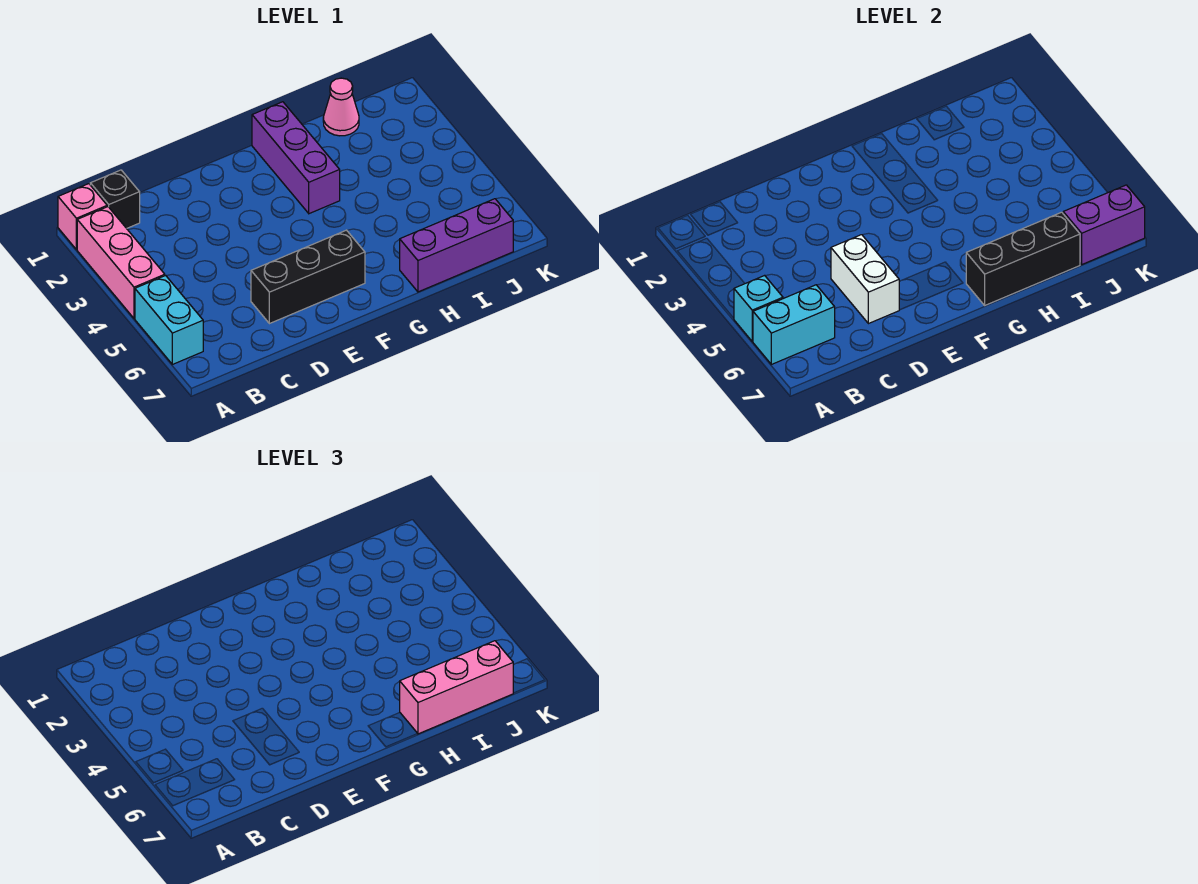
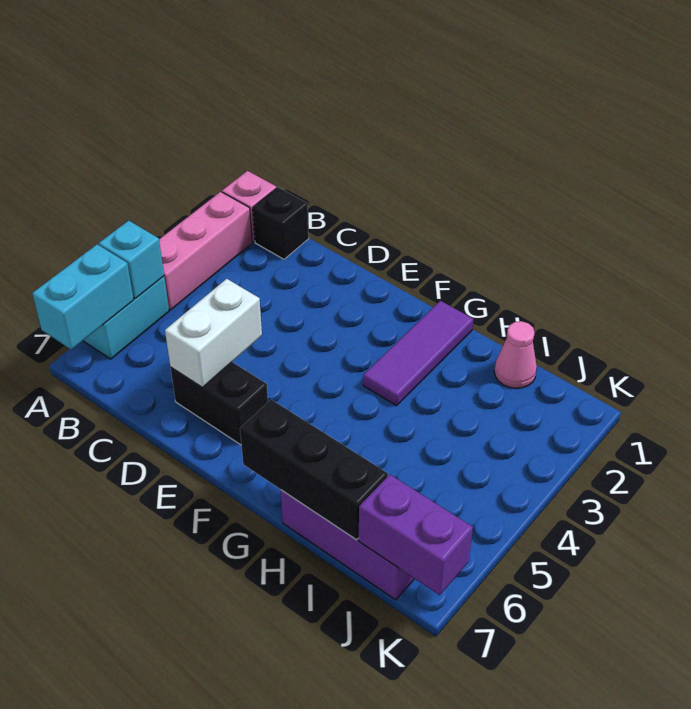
cyan 1x2 brick [753,285,835,364] -> cyan 1x2 brick turned to [32,244,134,350]
black 1x3 brick [251,230,365,324] -> black 1x2 brick [170,362,268,445]
purple 1x3 brick [252,102,340,214] -> purple 1x3 tile [363,301,473,406]
pink 1x3 brick [400,641,513,734] -> none

